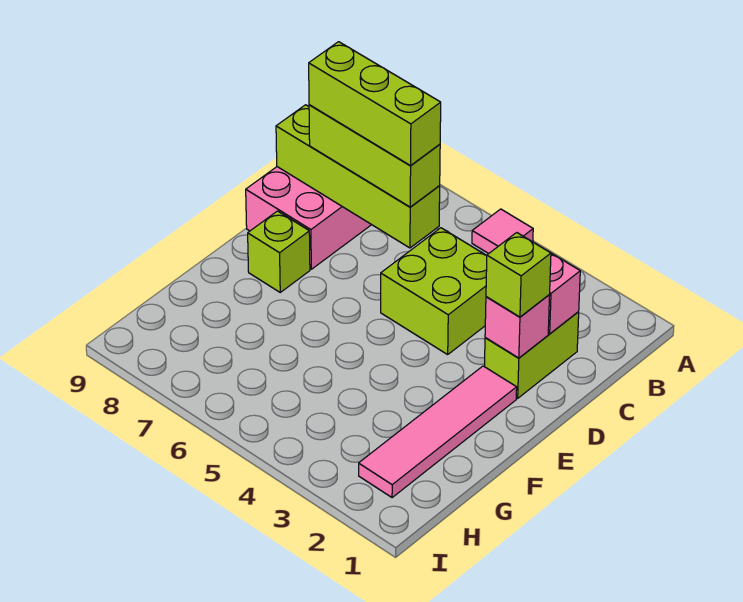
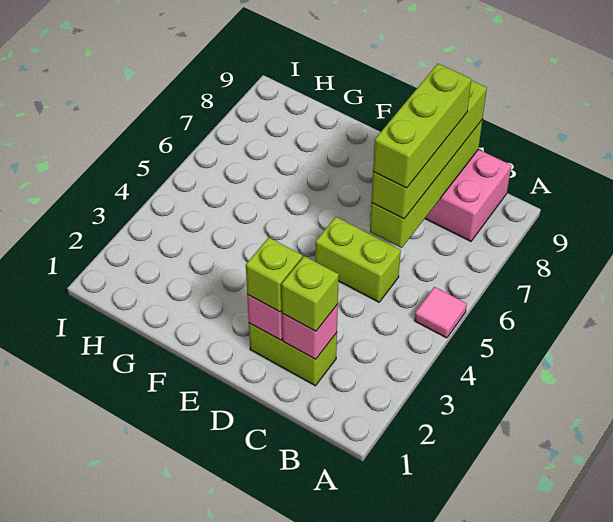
lime 2x2 brick [381,228,487,354] -> lime 1x2 brick [315,217,401,302]
lime 1x3 brick [309,105,440,207] -> lime 1x4 brick [371,80,487,219]
pink 1x4 tile [359,366,517,498] -> none
lime 1x1 brick [248,211,310,292] -> lime 1x1 brick moved to [281,256,339,331]

